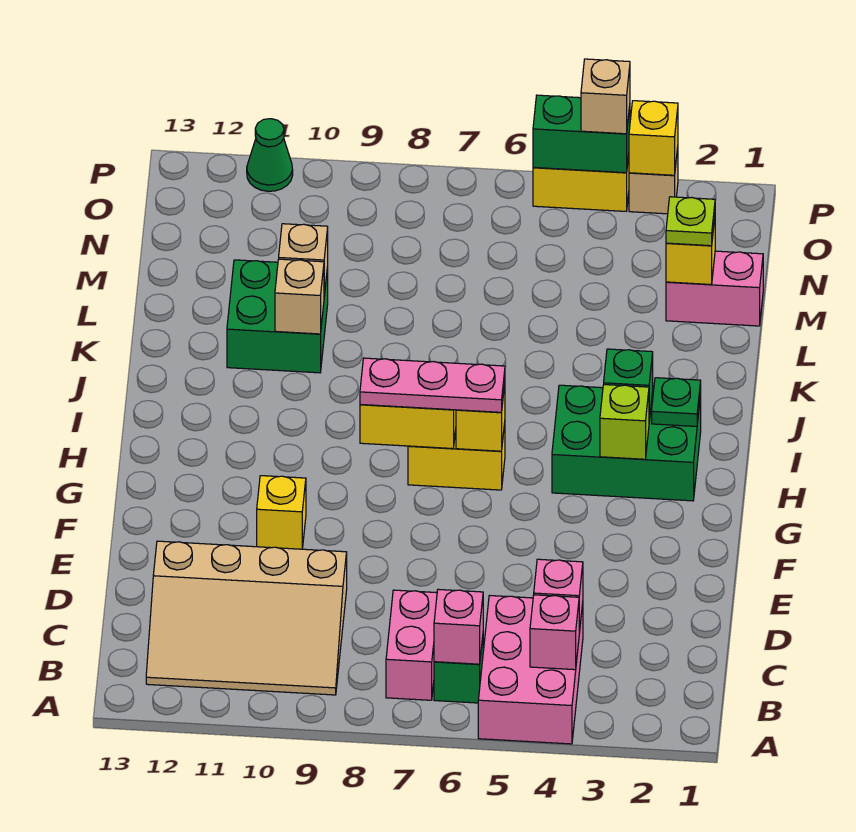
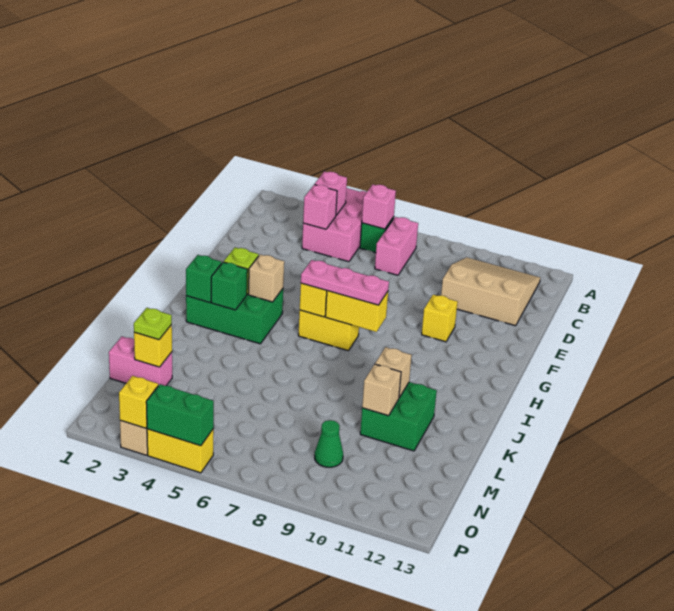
tan 3x4 slope [146,541,347,695] -> tan 3x3 slope [441,257,540,326]
green 1x1 plate [652,378,701,426] -> green 1x1 brick [186,255,222,303]
tan 1x1 brick [581,59,630,134] -> tan 1x1 brick moved to [248,254,284,302]
green 1x1 cone [247,119,293,191] -> green 1x1 cone moved to [315,420,343,467]

